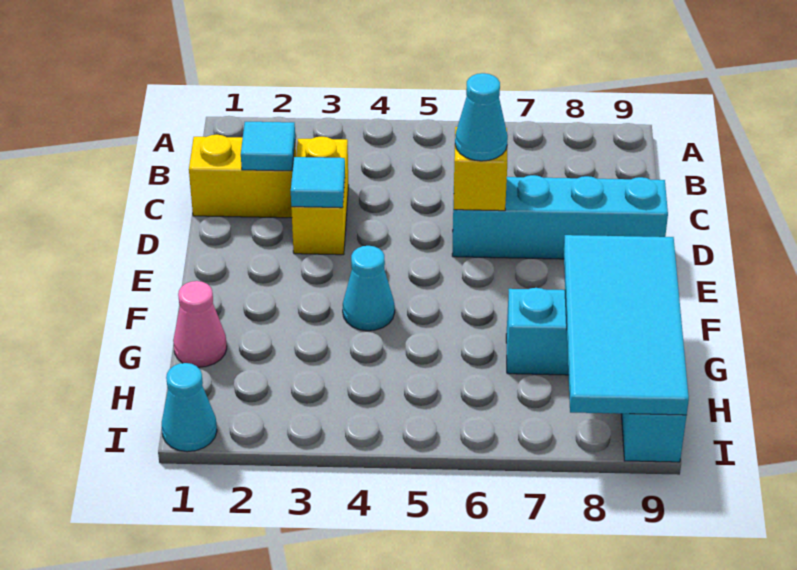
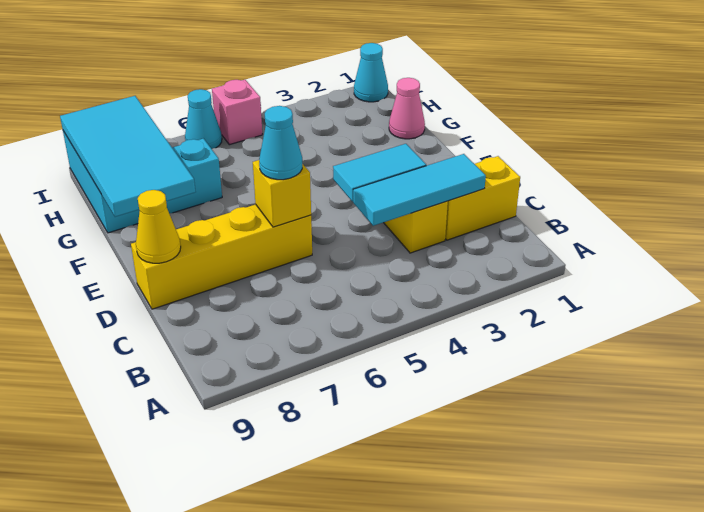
cyan 1x1 tile [241,122,295,171] -> cyan 1x3 tile [353,154,486,226]
cyan 1x1 tile [291,157,345,208] -> cyan 1x2 tile [333,144,426,201]
cyan 1x4 brick [452,175,668,259] -> yellow 1x4 brick [131,204,312,309]
none -> yellow 1x1 cone [136,190,181,263]
cyan 1x1 cone [343,246,395,331] -> cyan 1x1 cone moved to [185,89,222,149]
none -> pink 1x1 brick [212,80,262,145]

